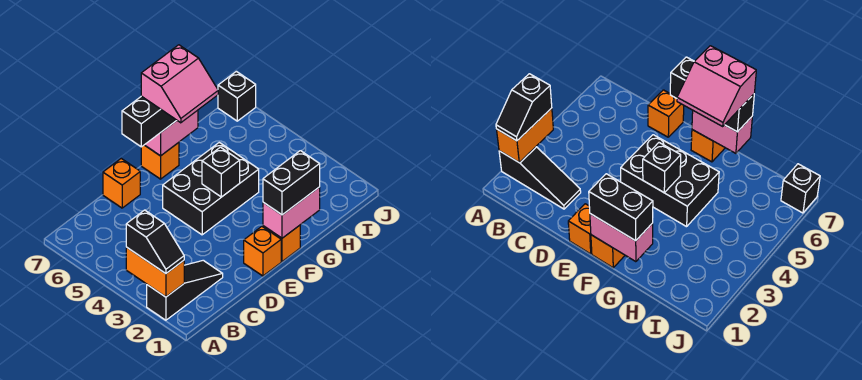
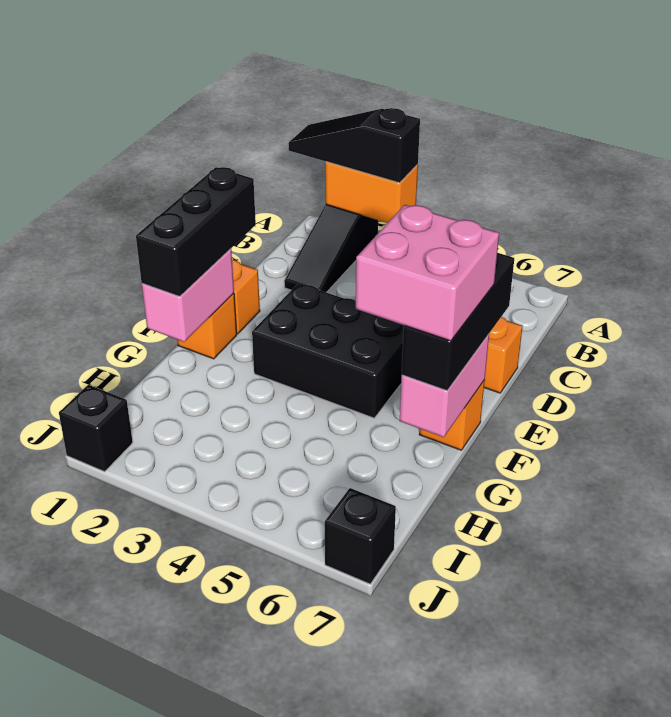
black 1x2 slope [126,210,184,274] -> black 1x3 slope [289,108,420,183]
black 2x3 brick [163,142,259,235] -> black 2x3 brick turned to [252,283,404,418]
black 1x2 brick [263,151,320,215] -> black 1x3 brick [136,167,256,296]
black 1x1 brick [202,147,240,197] -> black 1x1 brick moved to [59,385,133,472]
pink 2x2 slope [141,45,218,123] -> pink 2x2 brick [356,205,499,341]

